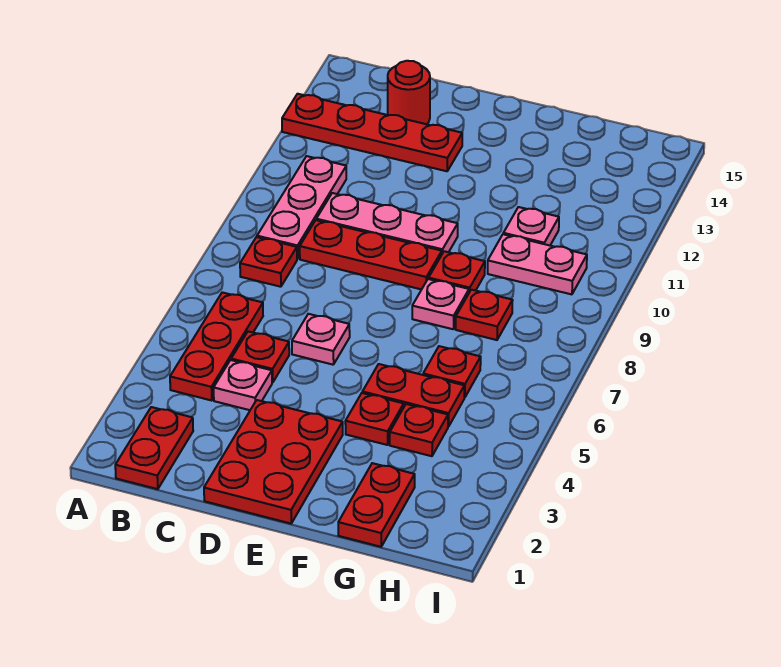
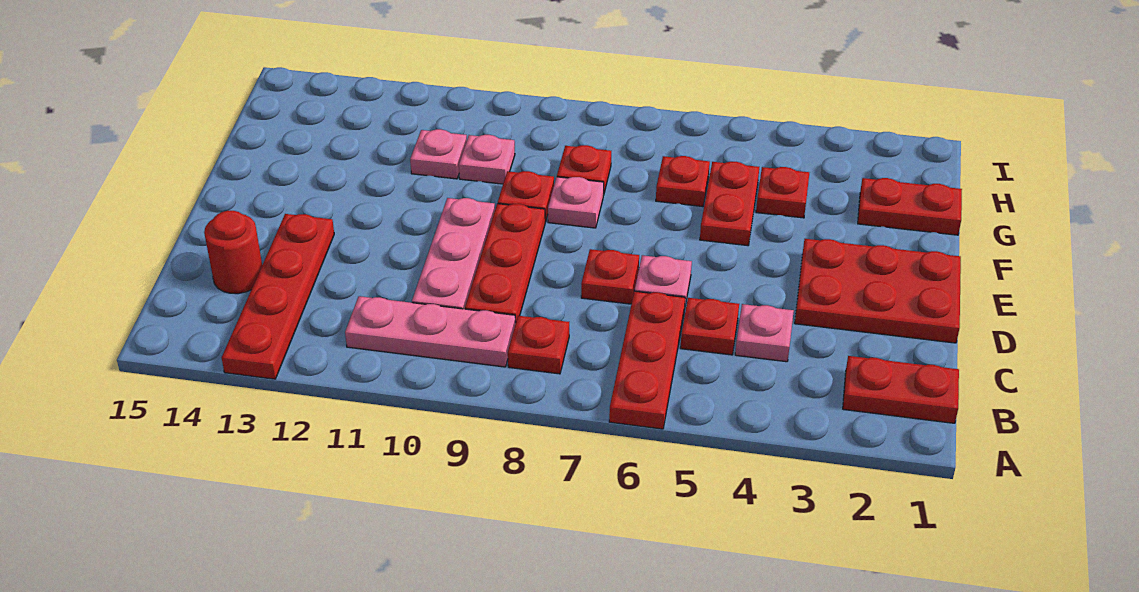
red 1x3 plate [170,292,263,400] -> red 1x3 plate turned to [609,291,685,429]
red 1x1 plate [345,393,404,445] -> red 1x1 plate moved to [581,249,639,304]
pink 1x2 plate [488,234,587,294] -> pink 1x1 plate [459,135,515,184]

